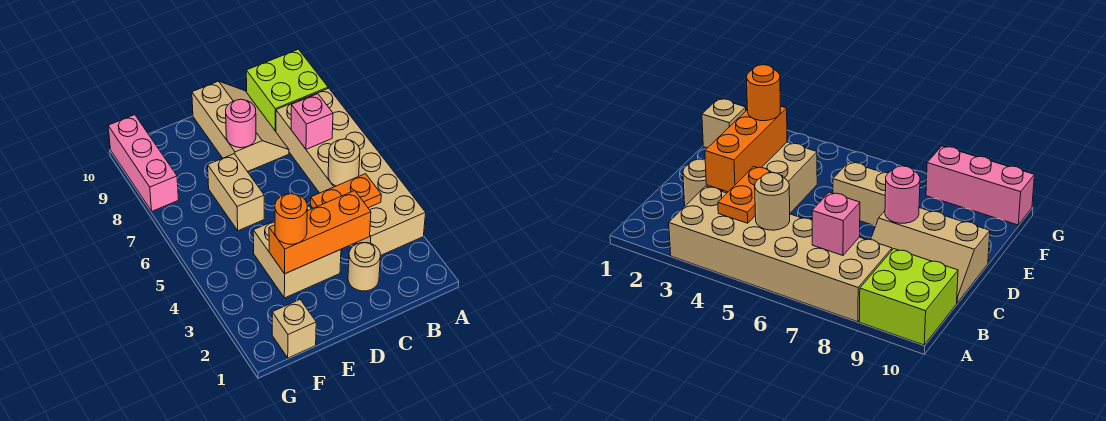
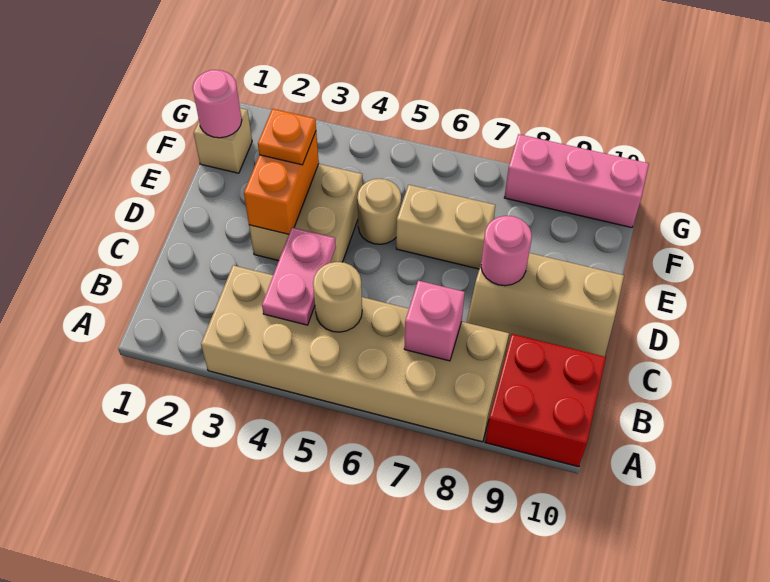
lime 2x2 brick [246,49,328,131] -> red 2x2 brick [485,334,606,467]
orange 1x2 plate [311,174,381,208] -> pink 1x2 plate [262,227,336,325]
tan 1x1 round brick [348,243,381,291] -> tan 1x1 round brick moved to [357,179,401,244]
orange 1x3 brick [269,191,371,274] -> orange 1x2 brick [244,132,319,234]
orange 1x1 round brick [275,194,307,244] -> orange 1x1 plate [258,109,316,165]
none -> pink 1x1 round brick [193,70,242,138]

